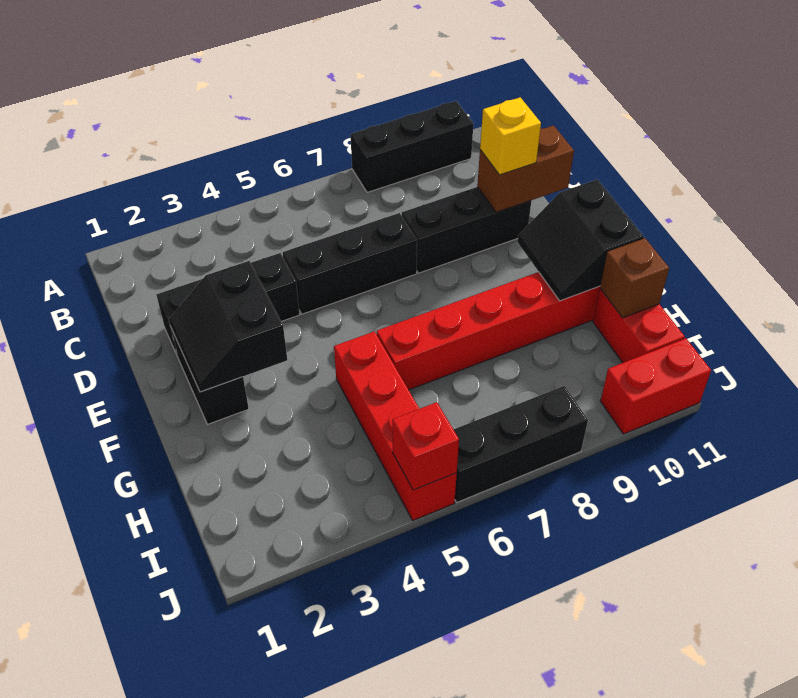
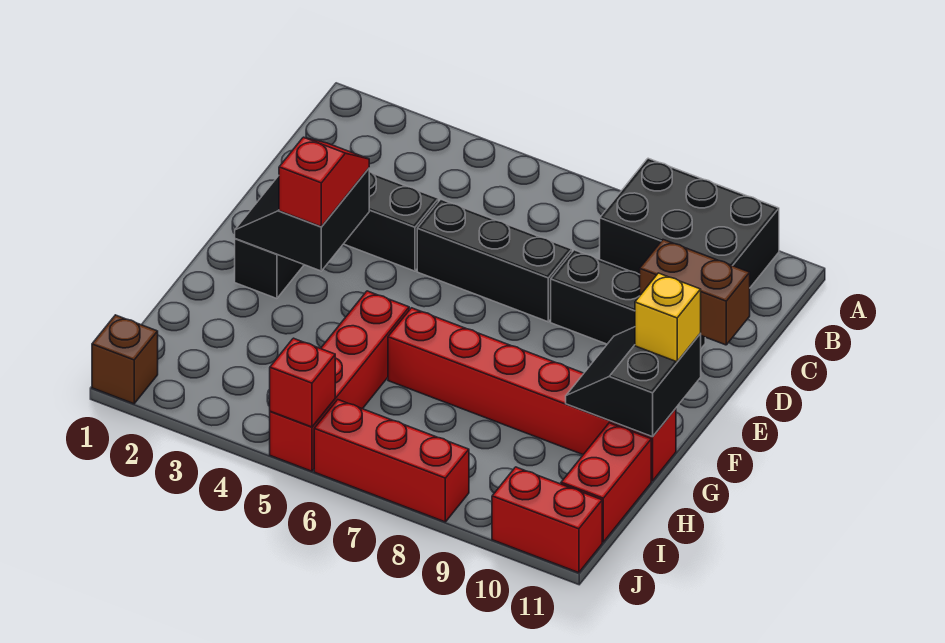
black 1x3 brick [351,101,473,192] -> black 2x3 brick [600,158,779,287]
yellow 1x1 brick [480,97,541,175] -> yellow 1x1 brick moved to [635,273,701,362]
none -> red 1x2 slope [279,137,369,227]
brown 1x1 brick [600,238,669,318] -> brown 1x1 brick moved to [92,315,158,404]
black 1x3 brick [454,386,588,502] -> red 1x3 brick [314,400,469,522]

